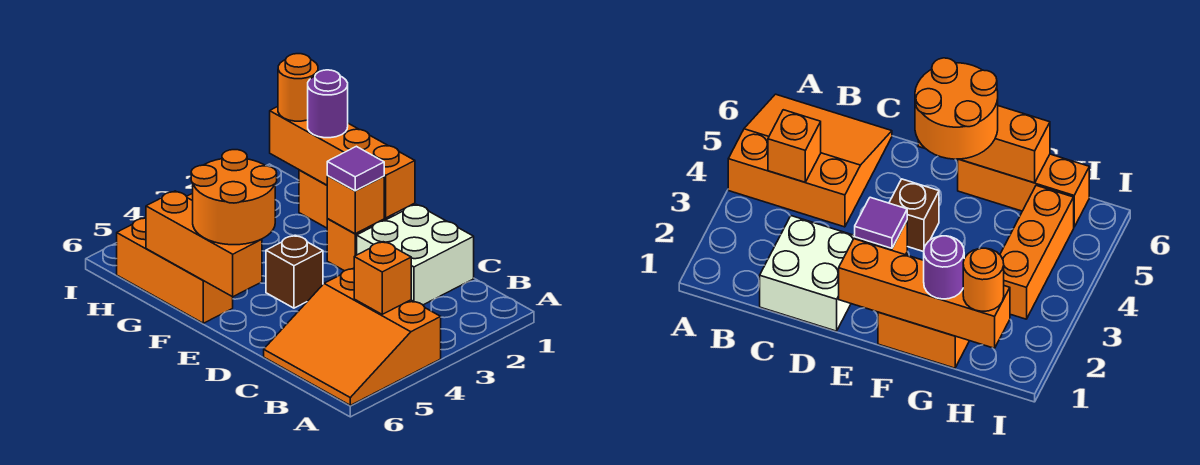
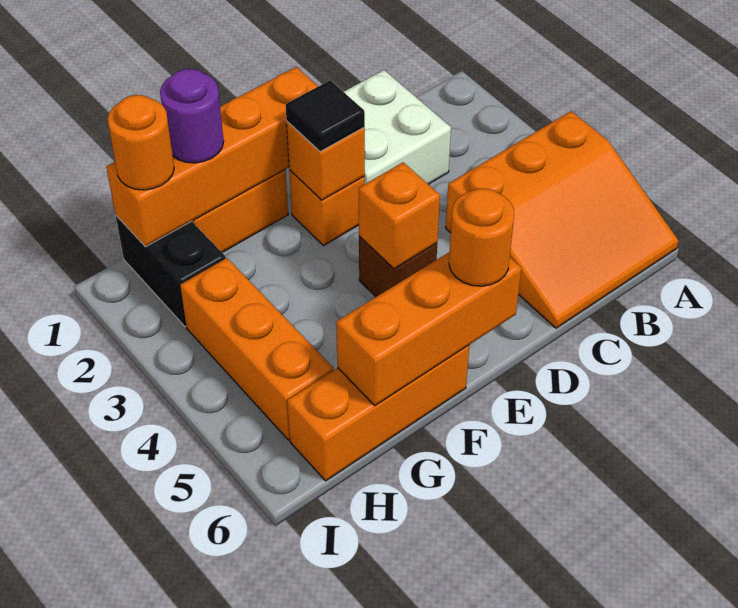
orange 1x1 brick [354,242,411,314] -> orange 1x1 brick moved to [359,162,440,269]
purple 1x1 tile [327,146,384,191] -> black 1x1 tile [286,80,365,152]
orange 2x2 round brick [191,150,277,245] -> orange 1x1 round brick [449,188,514,286]
none -> black 1x2 brick [116,216,226,327]

